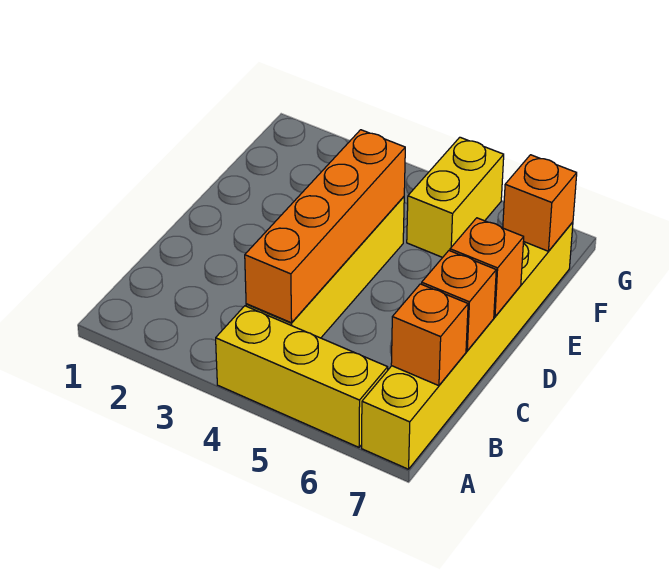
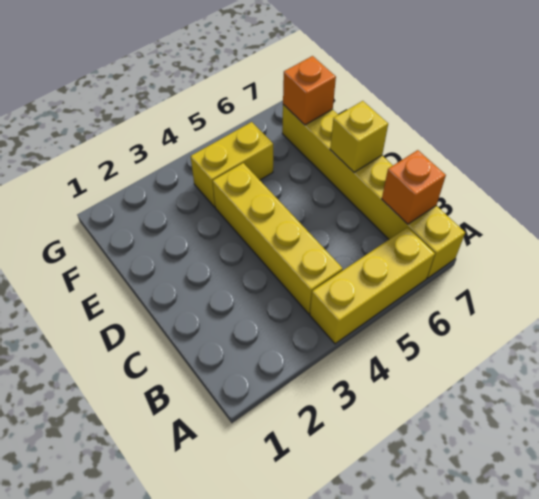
orange 1x4 brick [245,130,405,323] -> none
orange 1x1 brick [422,251,496,351] -> none
orange 1x1 brick [450,218,524,317] -> yellow 1x1 brick [330,101,388,172]
yellow 1x2 brick [407,137,504,257] -> yellow 1x2 brick turned to [191,122,273,207]

